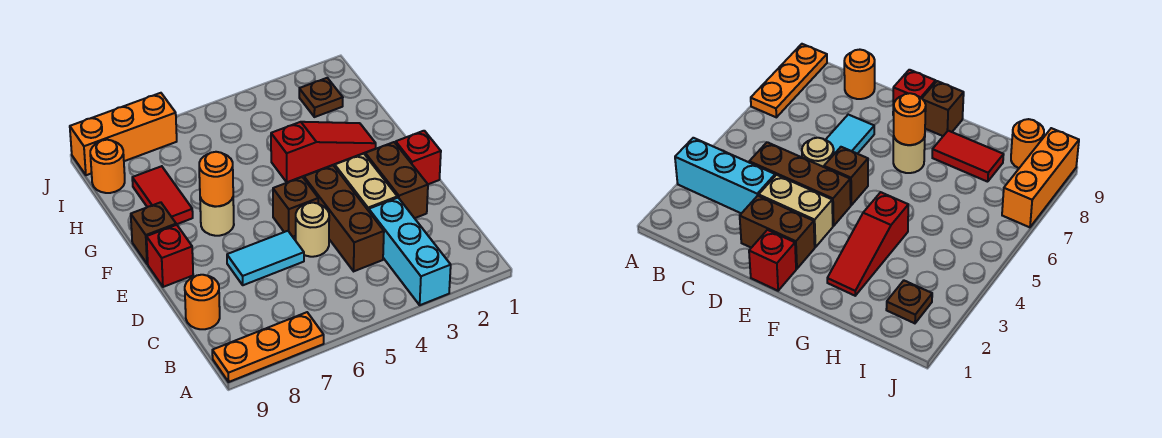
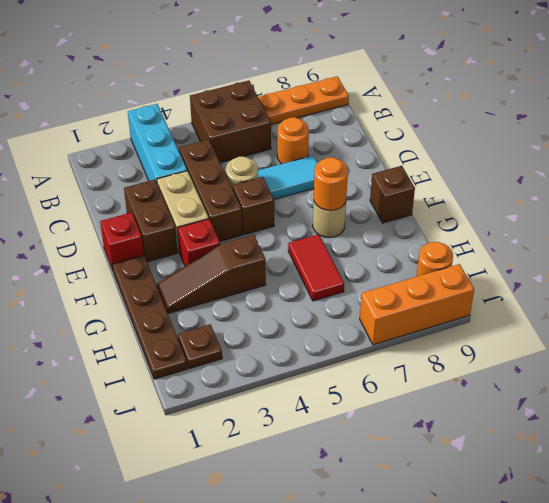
none -> brown 2x2 brick [190,81,271,163]
orange 1x1 round brick [185,275,220,329] -> orange 1x1 round brick moved to [277,117,309,164]
red 1x1 brick [147,225,193,287] -> red 1x1 brick moved to [178,219,220,266]
none -> brown 1x4 plate [112,255,187,379]
red 1x3 slope [271,122,376,182] -> brown 1x3 slope [157,235,266,313]
red 1x2 tile [132,166,193,225] -> red 1x2 tile moved to [288,234,344,301]

